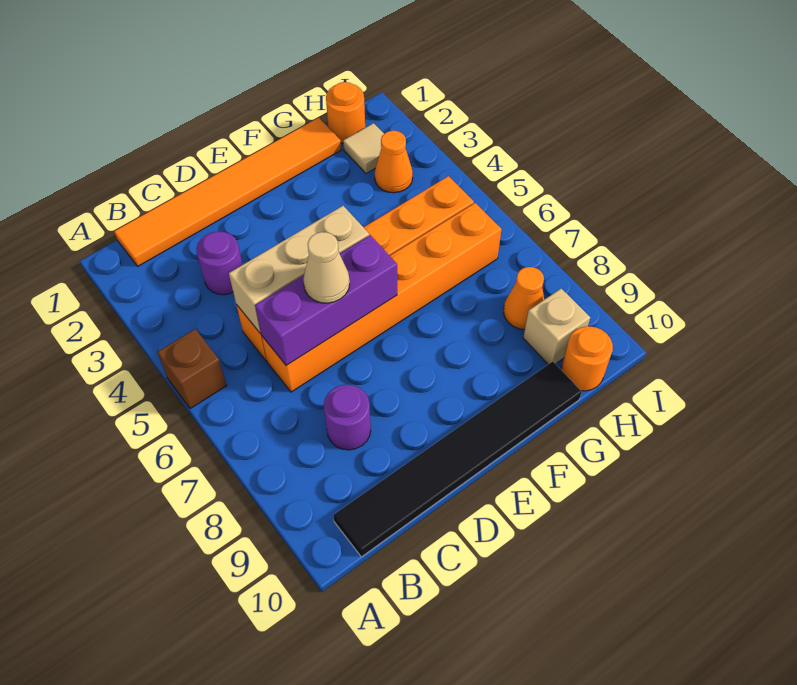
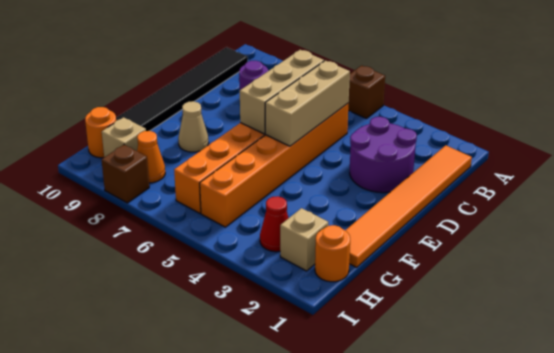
purple 1x1 round brick [196,231,243,295] -> purple 2x2 round brick [350,117,417,193]
purple 1x3 brick [255,235,397,366] -> tan 1x3 brick [240,50,324,134]
tan 1x1 cone [303,232,350,303] -> tan 1x1 cone moved to [178,101,209,152]
tan 1x1 tile [343,123,384,173] -> tan 1x1 brick [280,208,328,271]
orange 1x1 cone [375,131,413,193] -> red 1x1 cone [260,196,288,252]
none -> brown 1x1 brick [102,145,149,203]

